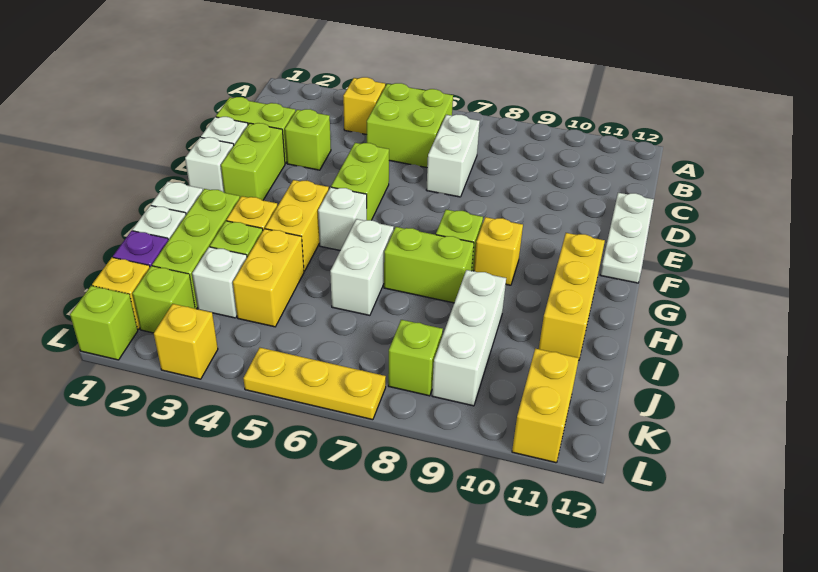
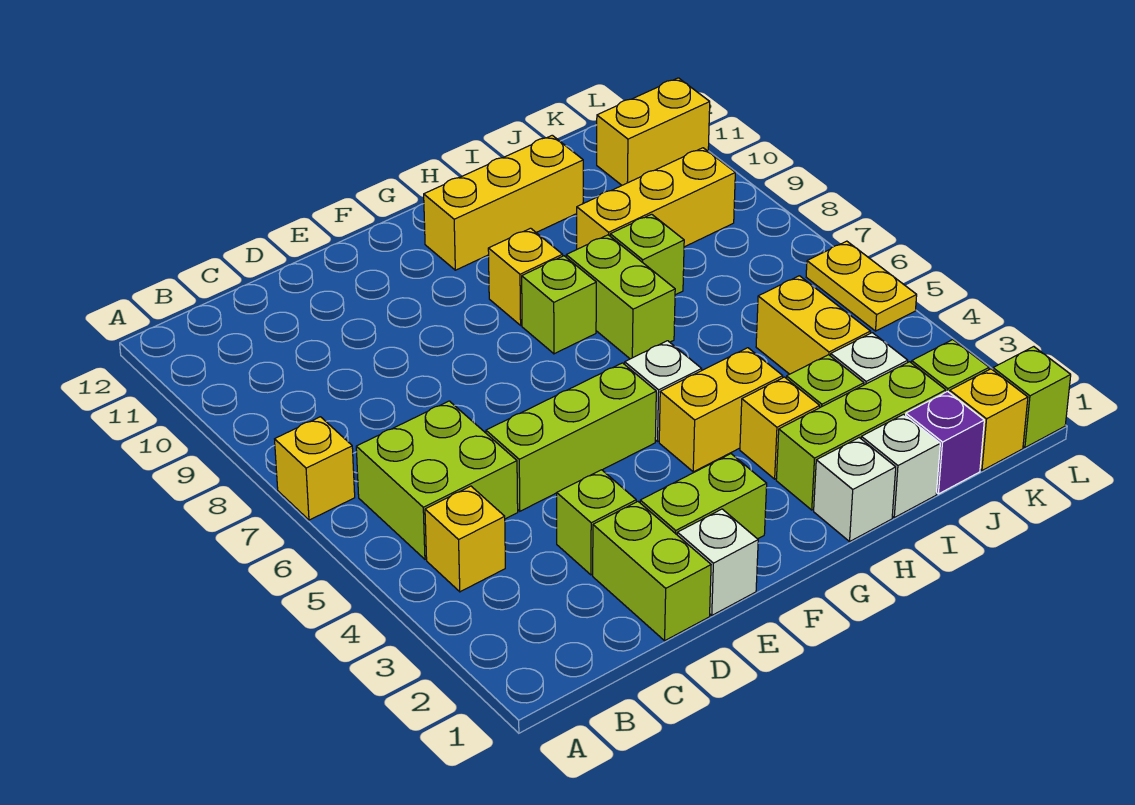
white 1x2 brick [426,114,480,197] -> none
white 1x3 plate [600,193,654,283] -> none
lime 1x2 brick [331,143,389,220] -> lime 1x3 brick [486,363,656,511]
white 1x1 brick [185,137,234,192] -> none
white 1x2 brick [330,219,394,315] -> none
yellow 1x2 brick [233,229,304,327] -> yellow 1x2 brick turned to [756,276,870,374]
white 1x3 brick [432,270,506,406] -> yellow 1x3 brick [577,148,735,249]
lime 1x1 brick [388,320,443,396] -> lime 1x1 brick moved to [610,214,684,295]
yellow 1x1 brick [154,304,218,379] -> yellow 1x1 brick moved to [275,417,355,520]
yellow 1x3 plate [243,348,386,420] -> yellow 1x2 plate [806,241,917,331]

